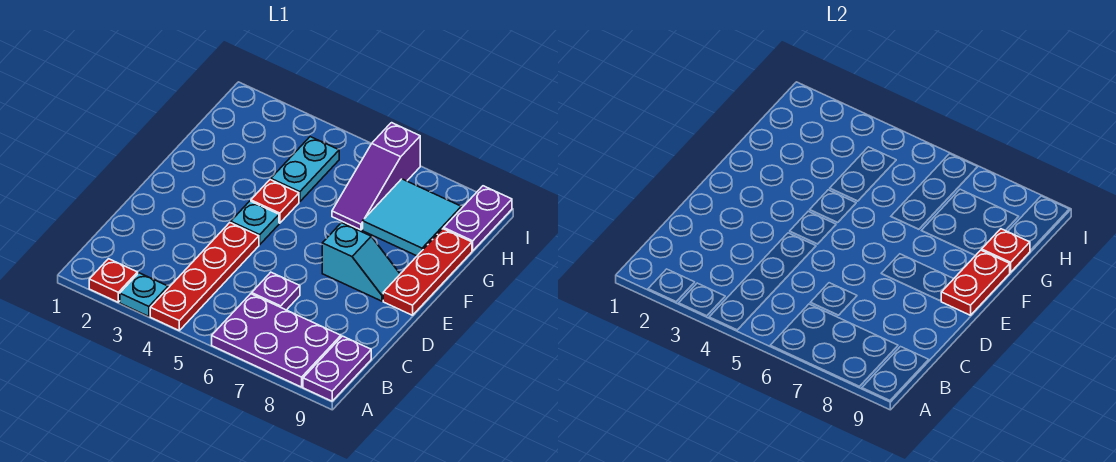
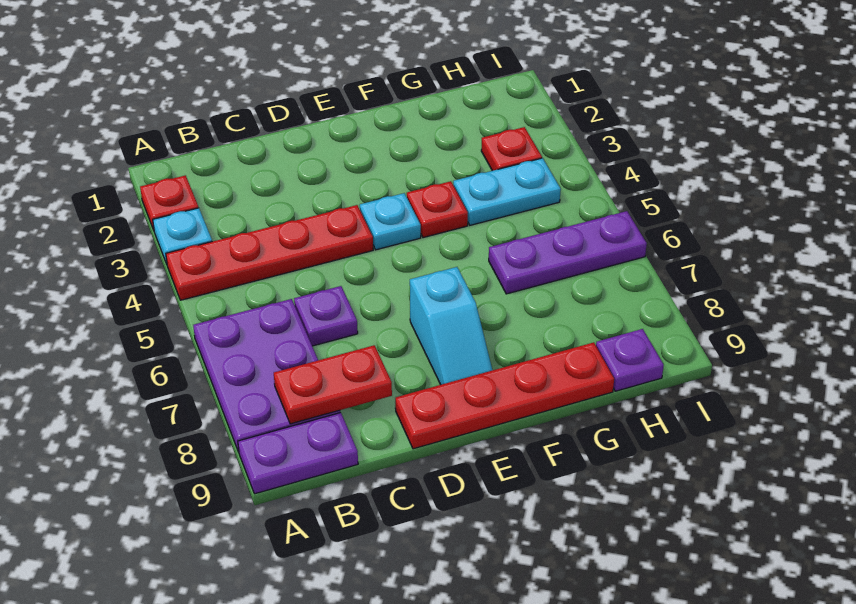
red 1x3 plate [383,229,472,315] -> red 1x4 plate [395,342,614,449]
red 1x2 plate [941,250,1010,315] -> red 1x2 plate moved to [274,345,392,424]
purple 1x3 slope [332,123,420,230] -> purple 1x3 plate [489,211,647,294]
cyan 2x2 tile [363,179,461,256] -> none
red 1x1 plate [982,229,1030,272] -> red 1x1 plate moved to [481,127,542,171]
purple 1x2 plate [444,186,512,251] -> purple 1x1 plate [596,329,664,391]

